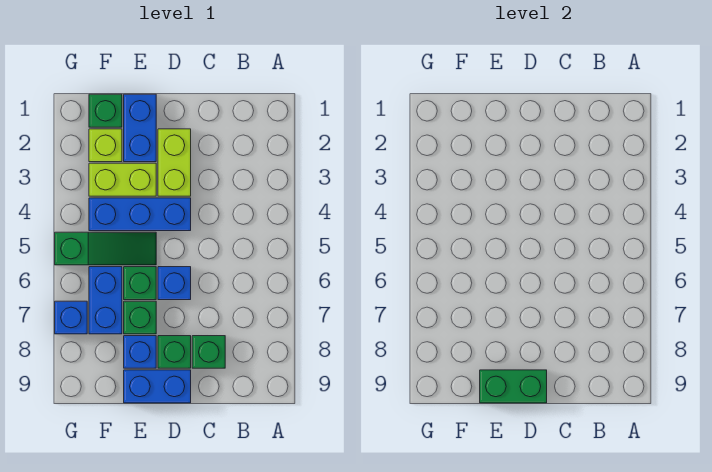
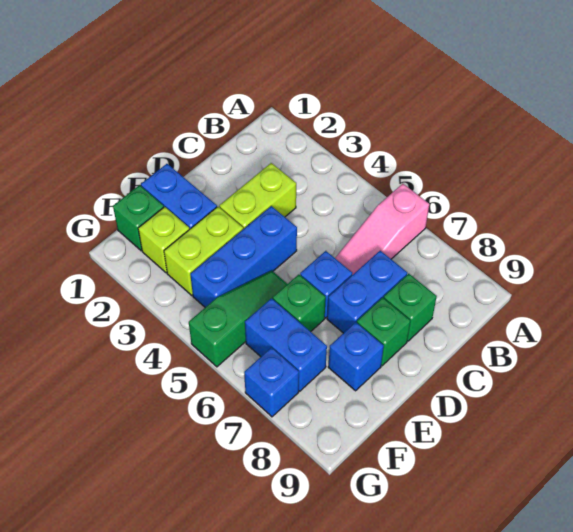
none -> pink 1x3 slope [335,184,429,275]
lime 1x2 brick [158,129,191,196] -> lime 1x2 brick turned to [219,163,296,229]
blue 1x2 brick [124,370,191,403] -> blue 1x2 brick moved to [327,251,407,333]
green 1x2 brick [480,370,547,403] -> none
green 1x1 brick [124,301,156,334] -> none

